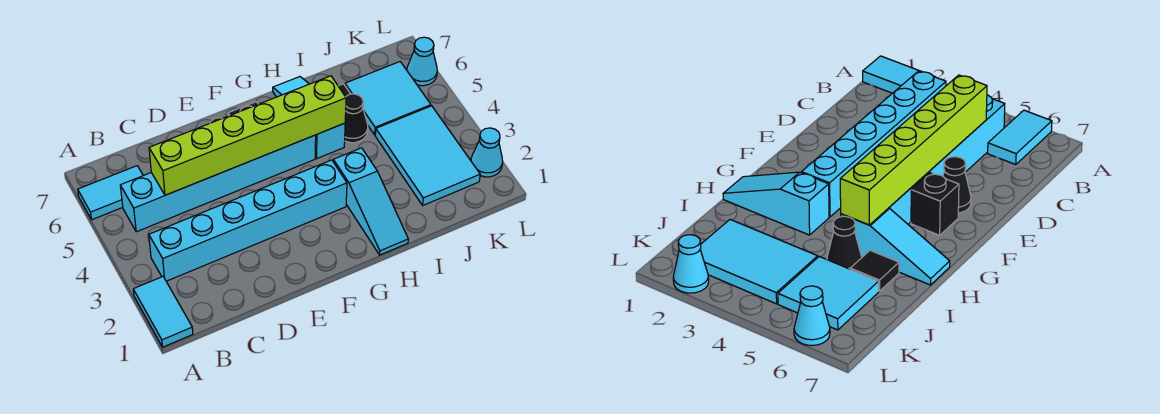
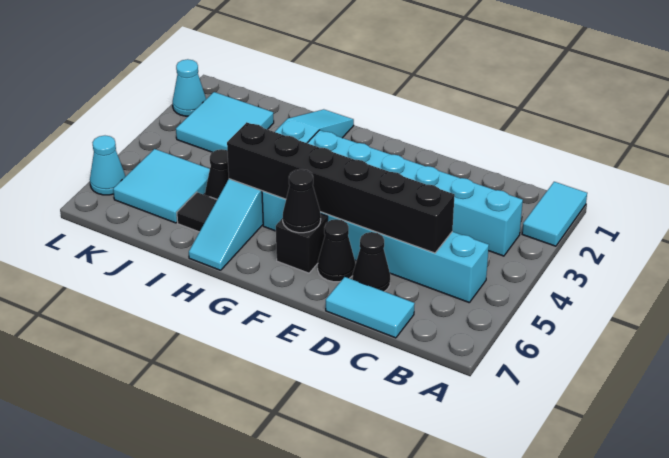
cyan 1x2 tile [78,166,143,220] -> cyan 1x2 tile moved to [326,277,415,338]
lime 1x6 brick [149,76,346,195] -> black 1x6 brick [227,122,455,253]
none -> black 1x1 cone [353,232,390,292]
none -> black 1x1 cone [283,169,321,233]
cyan 2x3 tile [375,106,480,205] -> cyan 2x2 tile [176,92,274,152]

